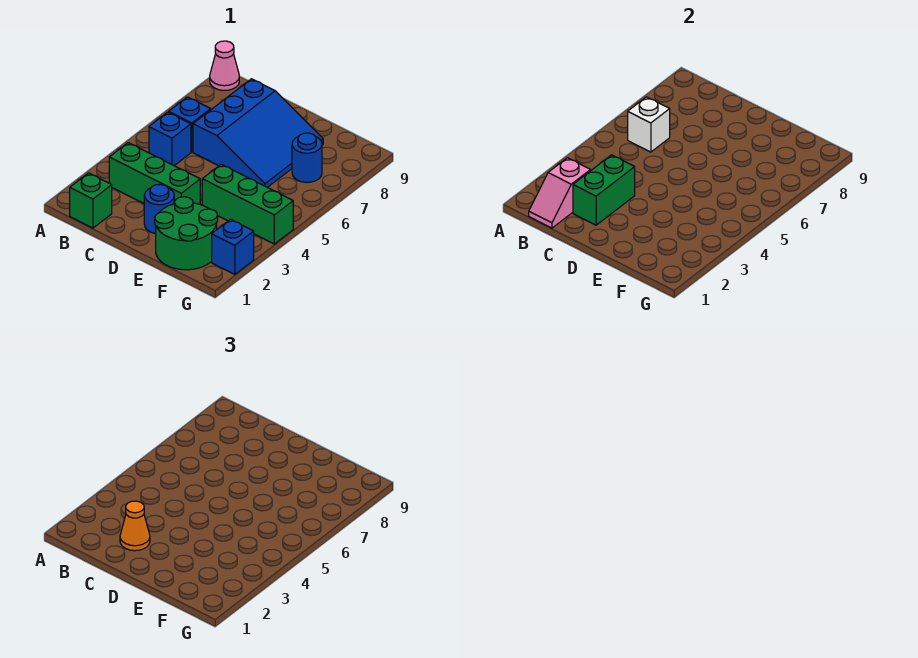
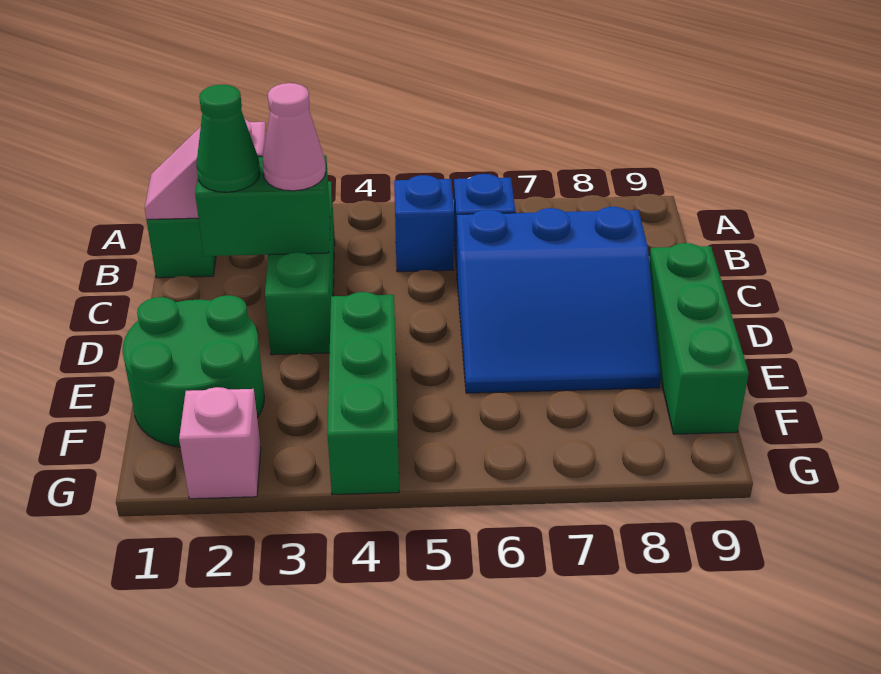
pink 1x1 cone [210,41,239,90] -> pink 1x1 cone moved to [262,83,326,191]
white 1x1 brick [628,97,670,152] -> none
orange 1x1 cone [120,501,150,551] -> green 1x1 cone [196,84,260,192]
blue 1x1 round brick [144,184,174,234] -> none
none -> green 1x3 brick [649,243,749,434]
blue 1x1 round brick [292,133,322,182] -> none
blue 1x1 brick [212,219,254,274] -> pink 1x1 brick [179,387,261,499]

